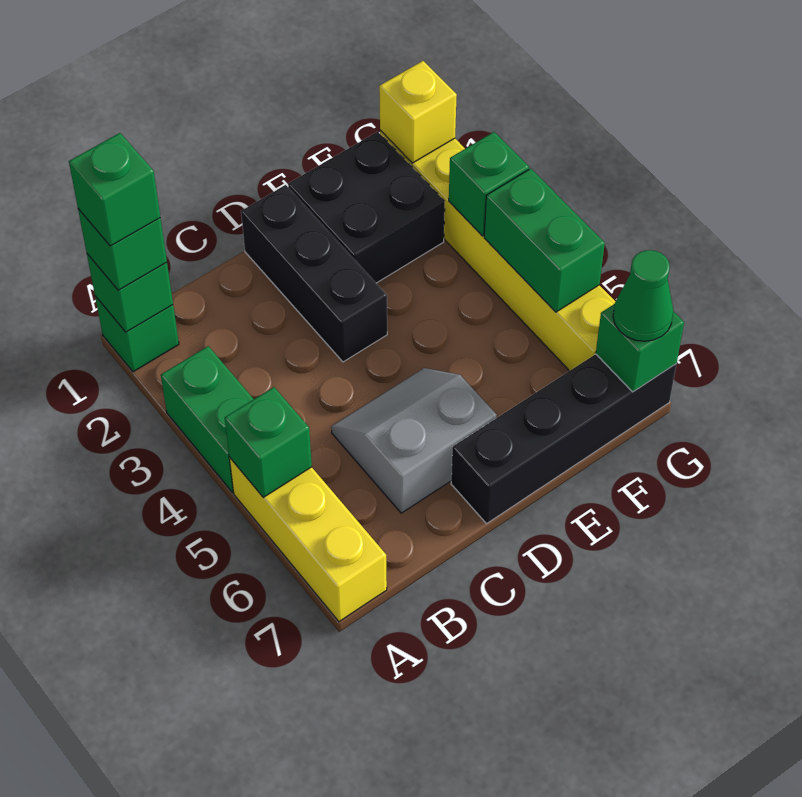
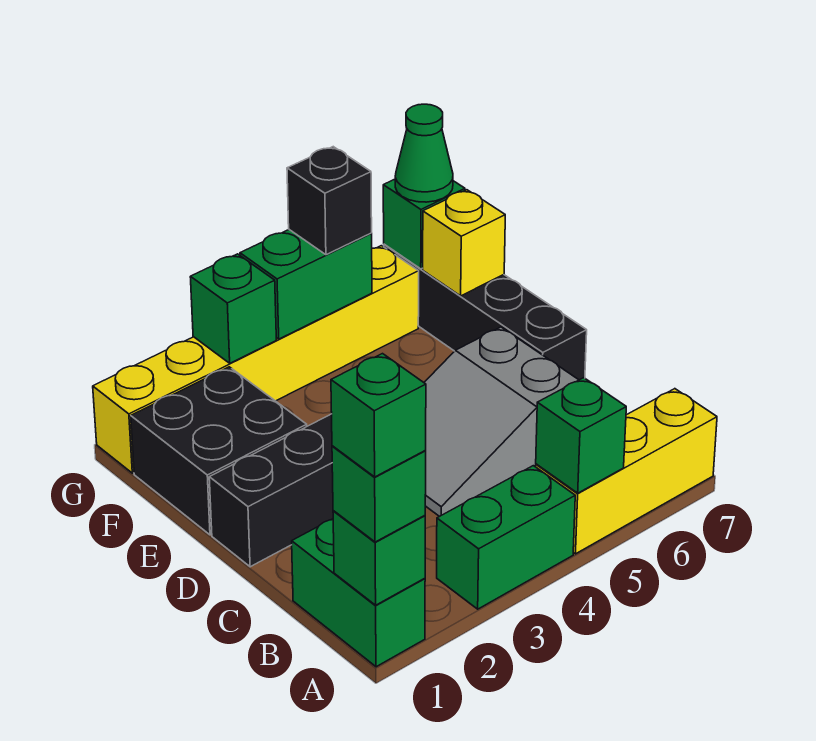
green 1x1 brick [95,296,179,372] -> green 1x2 brick [292,519,425,667]
grey 2x2 slope [331,368,497,513] -> grey 2x3 slope [424,327,578,517]
yellow 1x1 brick [379,61,457,163] -> yellow 1x1 brick moved to [423,190,505,296]
none -> black 1x1 brick [287,147,372,255]

